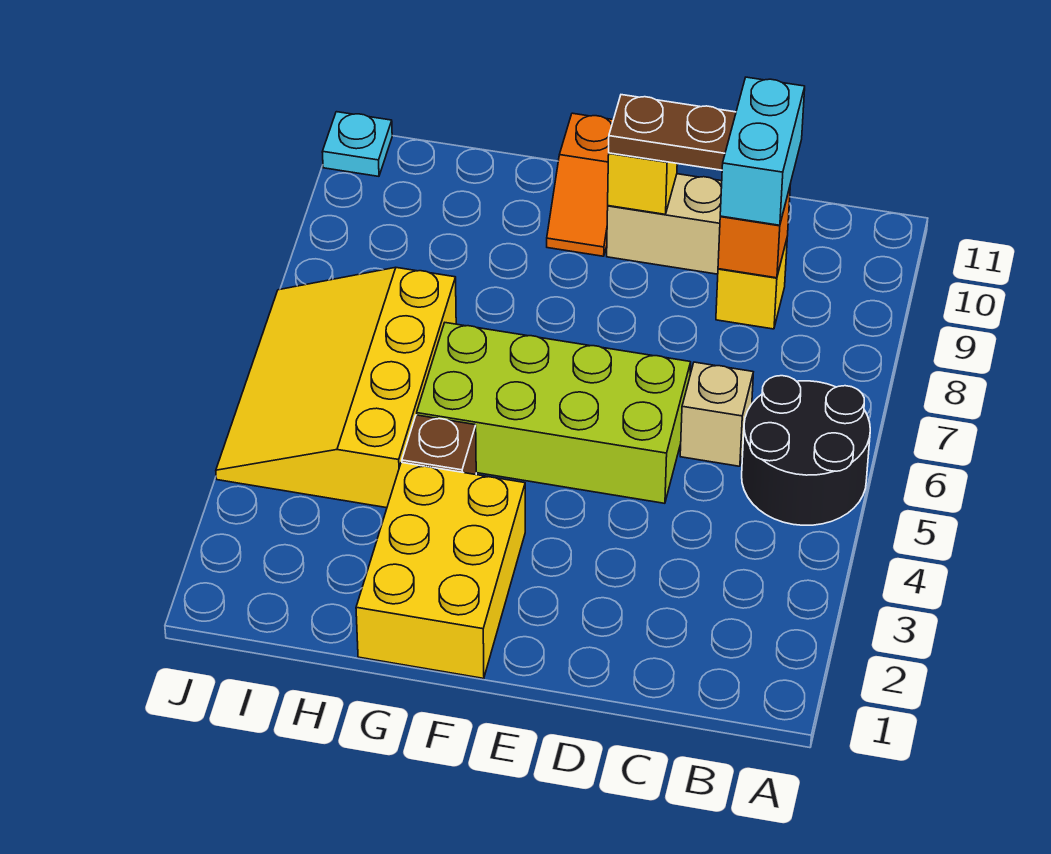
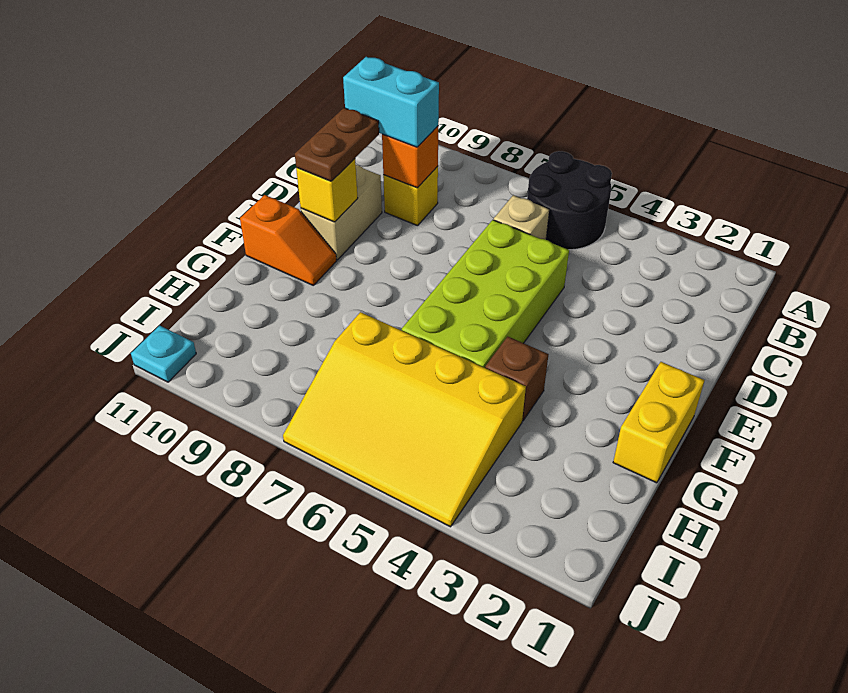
yellow 2x3 brick [356,462,525,678] -> yellow 1x2 brick [613,362,705,483]

